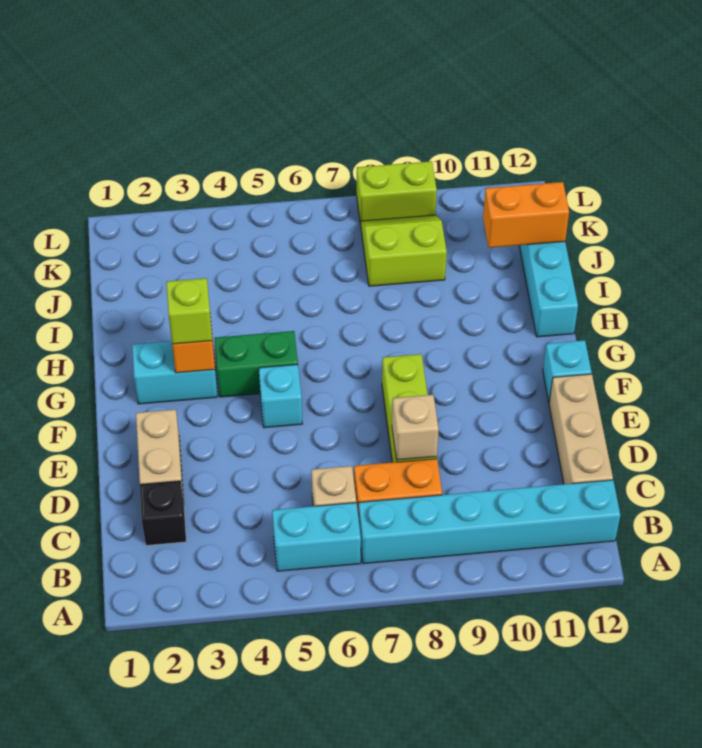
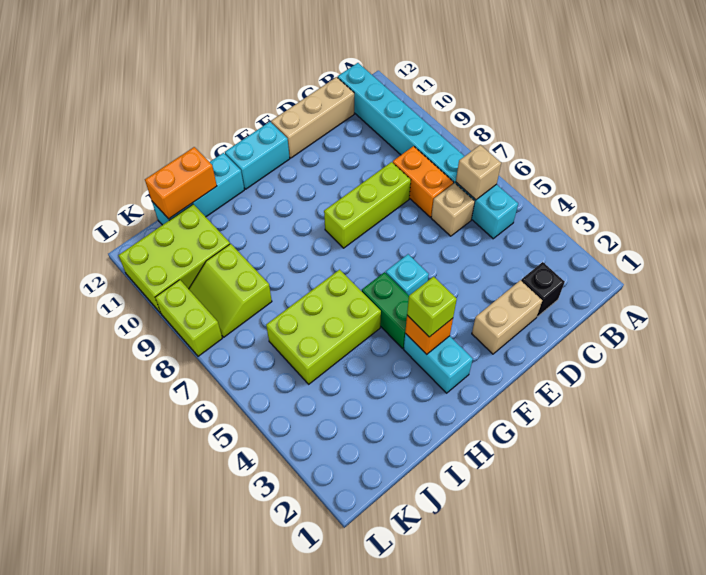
tan 1x1 brick [392,395,439,460] -> tan 1x1 brick moved to [456,145,501,200]
cyan 1x1 brick [543,340,592,402] -> cyan 1x2 brick [225,122,290,189]
none -> lime 2x3 brick [266,270,381,384]
none -> lime 2x3 brick [118,204,230,313]
orange 1x2 brick [483,182,569,248] -> orange 1x2 brick turned to [145,147,217,219]

